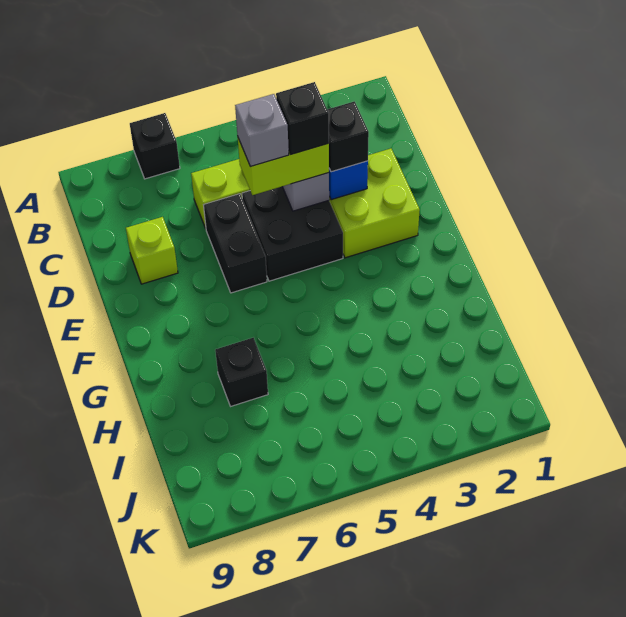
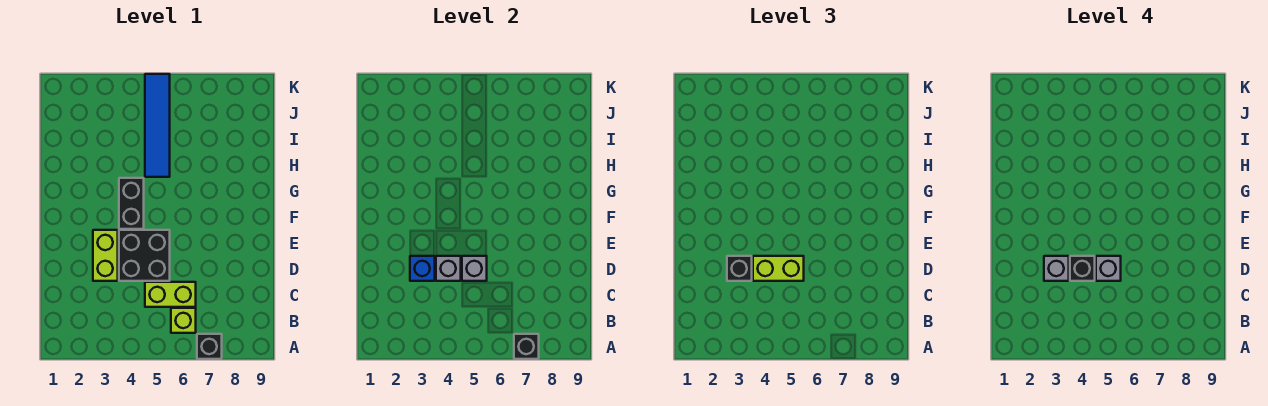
lime 2x2 brick [329,149,420,258] -> lime 1x2 brick [93,230,118,281]
none -> grey 1x1 brick [1044,256,1069,281]
none -> grey 1x1 brick [462,256,487,281]
black 1x2 brick [204,194,267,293] -> black 1x2 brick moved to [119,178,144,229]
lime 1x1 brick [126,217,178,284] -> lime 1x1 brick moved to [171,308,196,333]
none -> blue 1x4 tile [145,74,170,177]
black 1x1 brick [215,338,268,406] -> black 1x1 brick moved to [514,334,539,359]

